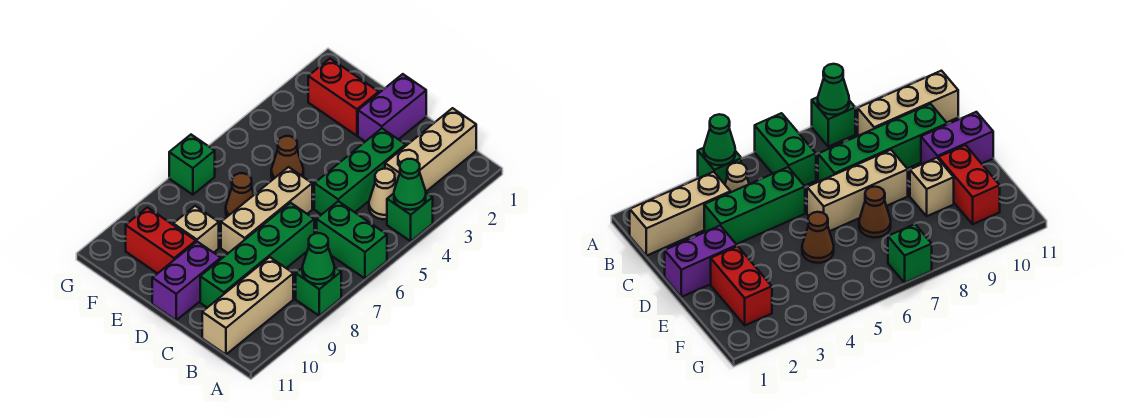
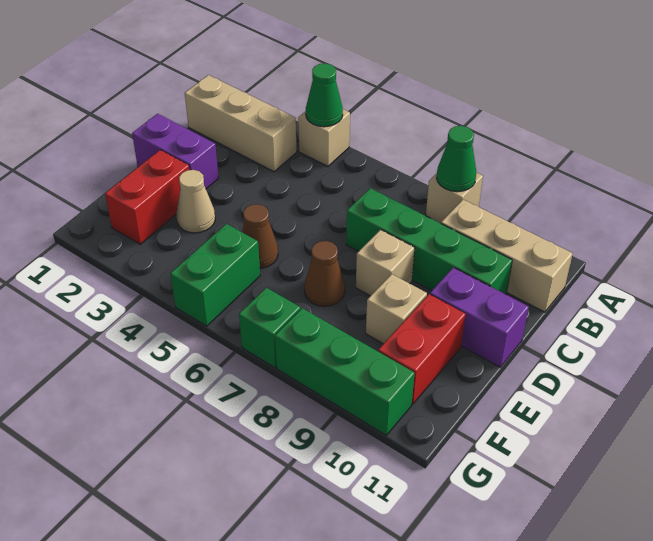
green 1x1 brick [387,193,433,241] -> tan 1x1 brick [298,109,350,166]
green 1x2 brick [317,201,387,279] -> green 1x2 brick moved to [170,224,260,326]
green 1x1 brick [296,267,341,316] -> tan 1x1 brick [426,173,483,223]
tan 1x1 cone [369,169,396,219] -> tan 1x1 cone moved to [176,170,215,233]
green 1x3 brick [314,129,406,215] -> green 1x3 brick moved to [275,308,414,435]
tan 1x3 brick [221,167,312,253] -> tan 1x1 brick [356,230,415,296]

